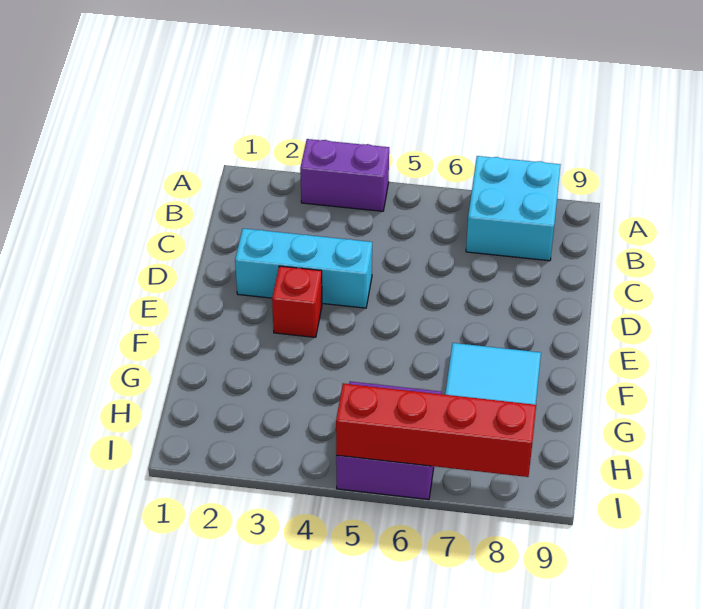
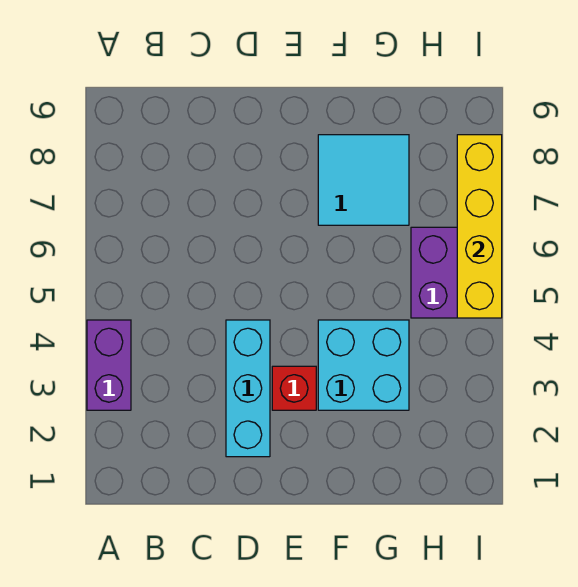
cyan 2x2 brick [466,156,561,261] -> cyan 2x2 brick moved to [318,320,409,410]
red 1x4 brick [336,383,536,477] -> yellow 1x4 brick [457,135,502,318]

